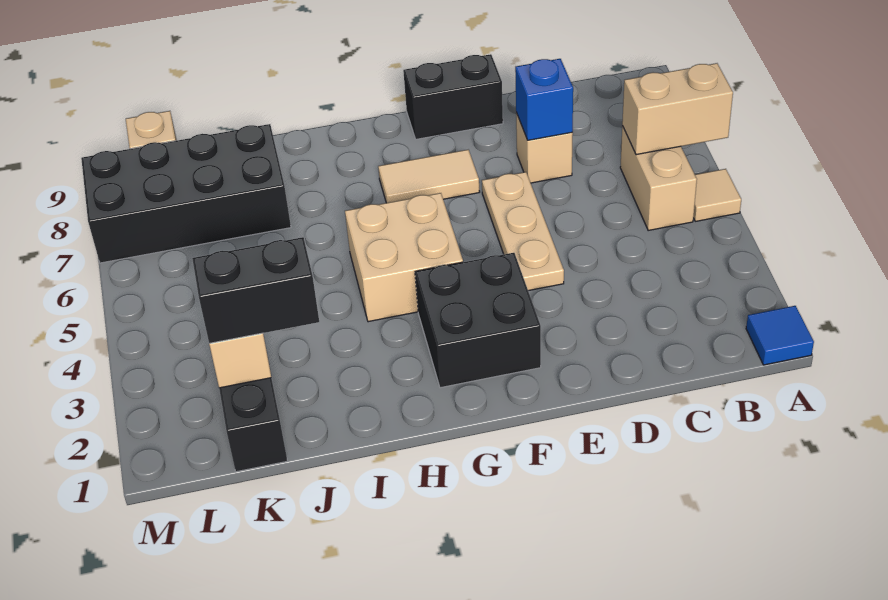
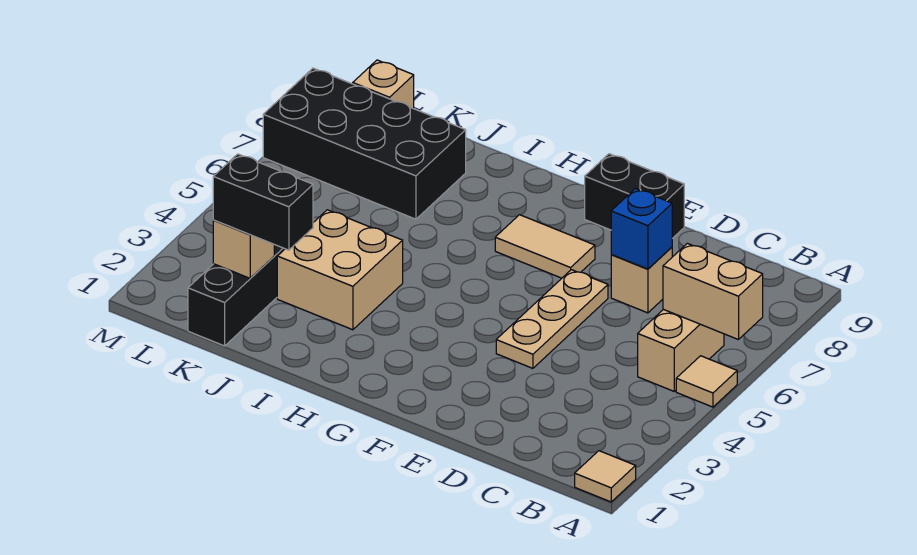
blue 1x1 tile [746,306,814,365] -> tan 1x1 tile [575,451,636,502]
black 2x2 brick [415,253,541,388] -> none
tan 2x2 brick [345,193,463,322] -> tan 2x2 brick moved to [277,210,403,330]

